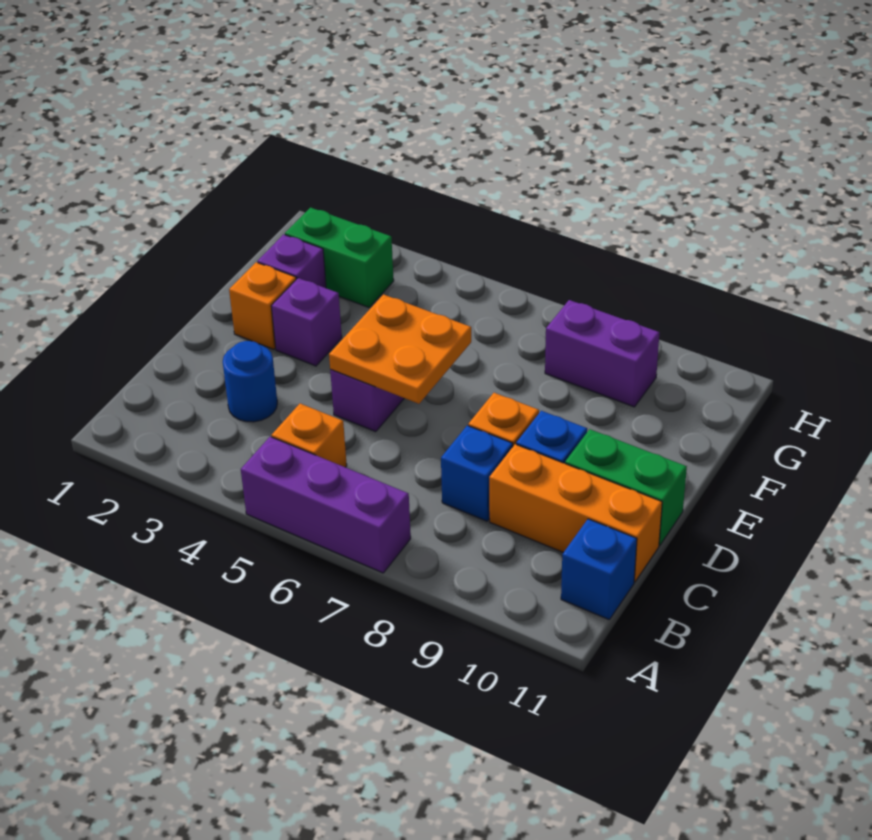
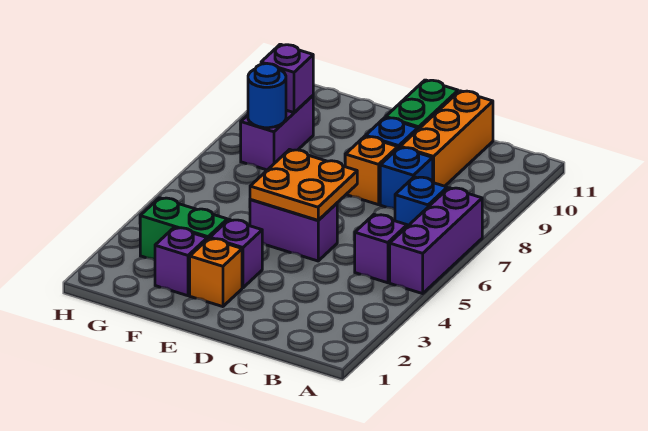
orange 1x1 brick [272,404,347,467] -> purple 1x1 brick [355,214,407,283]
blue 1x1 brick [561,519,637,619] -> blue 1x1 brick moved to [395,177,447,226]
blue 1x1 round brick [223,341,277,422] -> blue 1x1 round brick moved to [248,64,286,128]
green 1x2 brick [285,208,394,308] -> green 1x2 brick turned to [140,198,227,260]
none -> purple 1x1 brick [261,44,313,113]

